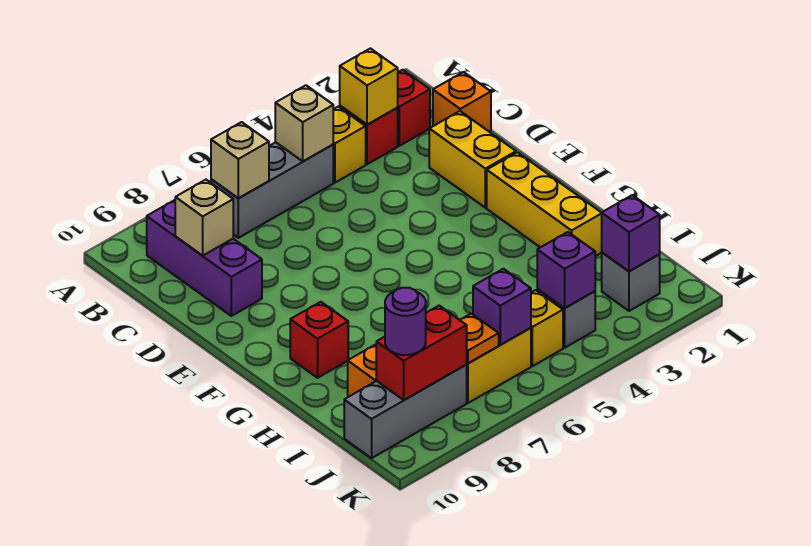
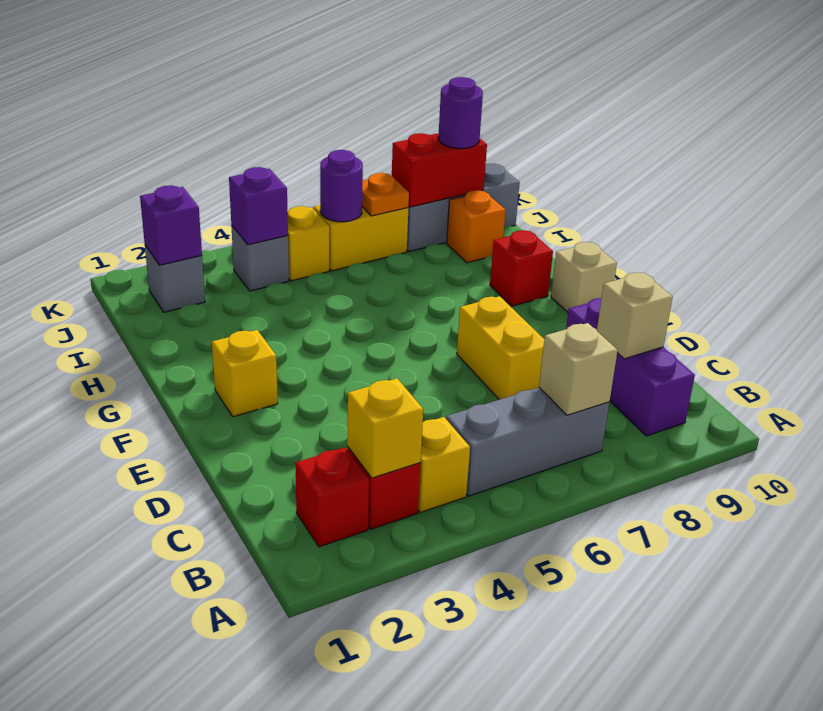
tan 1x1 brick [275,85,333,161] -> tan 1x1 brick moved to [551,242,617,312]
orange 1x1 brick [433,72,491,132] -> none
yellow 1x2 brick [429,111,516,208] -> yellow 1x2 brick moved to [457,296,544,400]
yellow 1x3 brick [487,152,602,256] -> yellow 1x1 brick [212,330,278,417]
purple 1x1 brick [473,269,531,345] -> purple 1x1 round brick [320,150,363,222]

